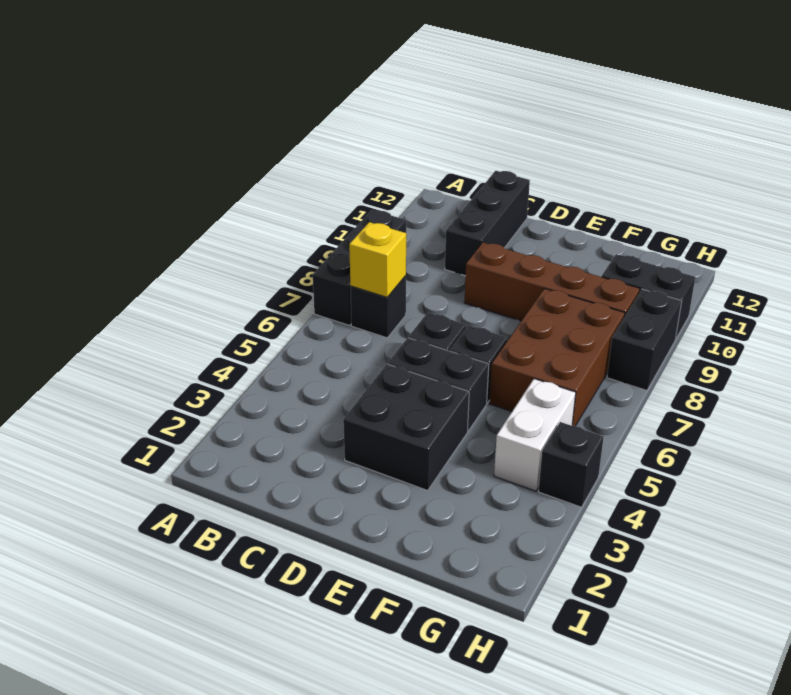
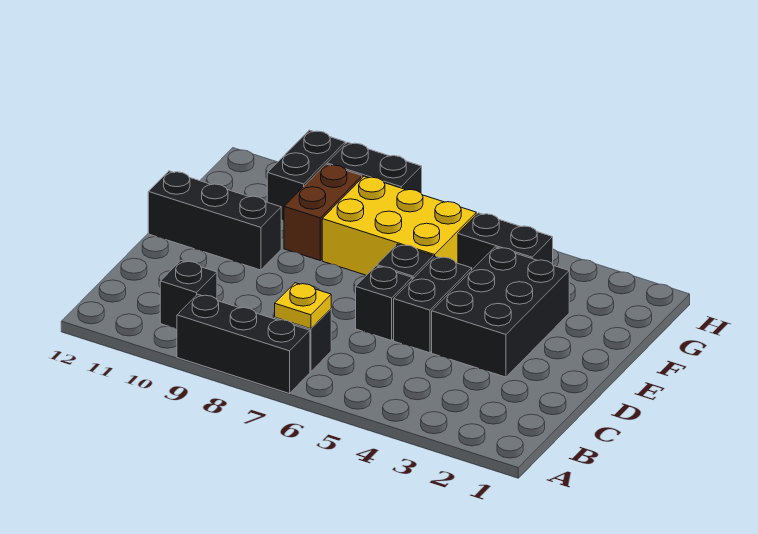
yellow 1x1 brick [349,222,406,297] -> yellow 1x1 plate [275,283,331,329]
black 1x3 brick [445,171,530,276] -> black 1x3 brick moved to [148,171,281,270]
black 2x2 brick [343,364,469,490] -> black 2x3 brick [432,247,569,377]
brown 1x4 brick [465,242,640,321] -> brown 1x2 brick [284,164,362,260]
brown 2x3 brick [489,289,625,426] -> yellow 2x3 brick [322,176,476,275]
white 1x2 brick [494,379,576,491] -> black 1x2 brick [458,213,553,269]
black 1x1 brick [538,422,604,507] -> black 1x1 brick moved to [160,261,217,329]

